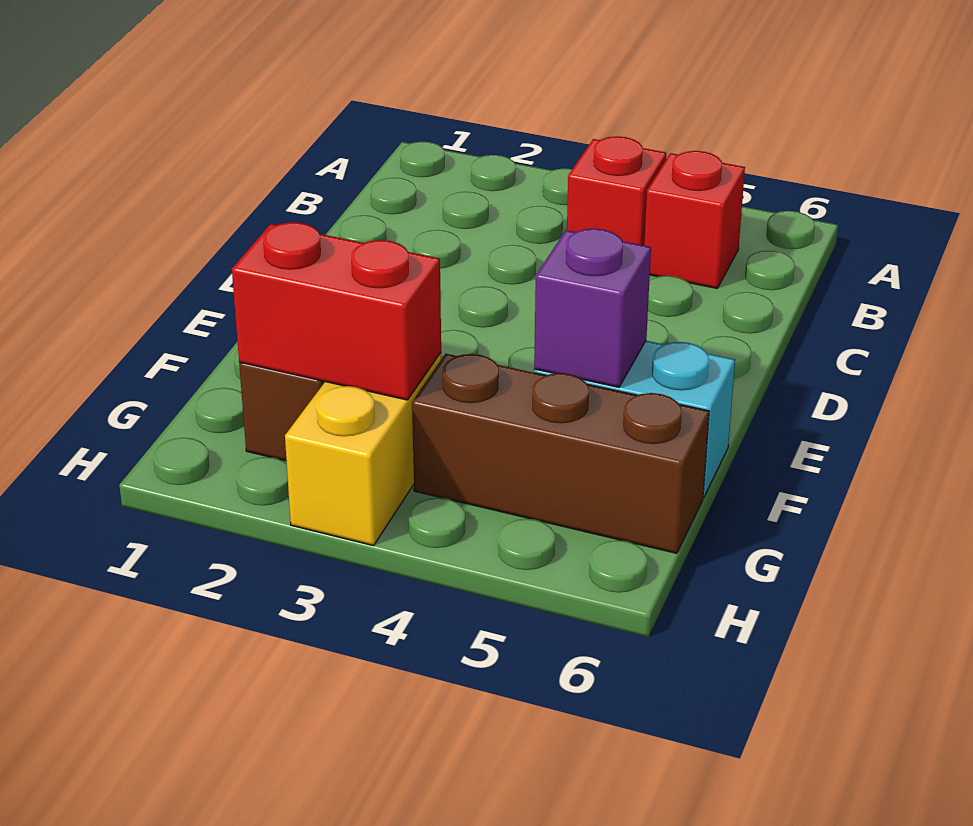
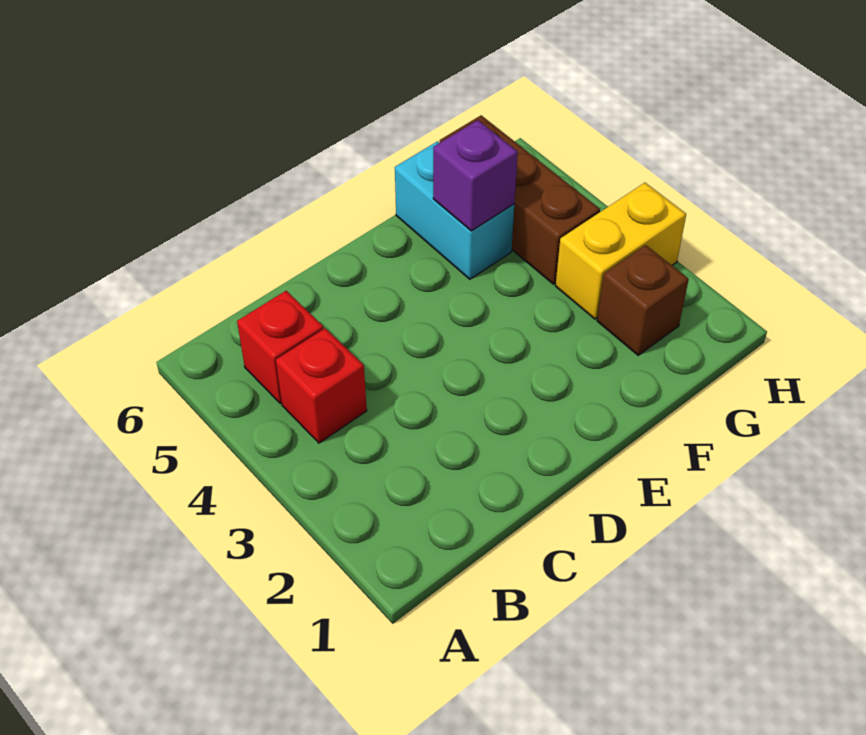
red 1x2 brick [232,222,441,400] -> none

